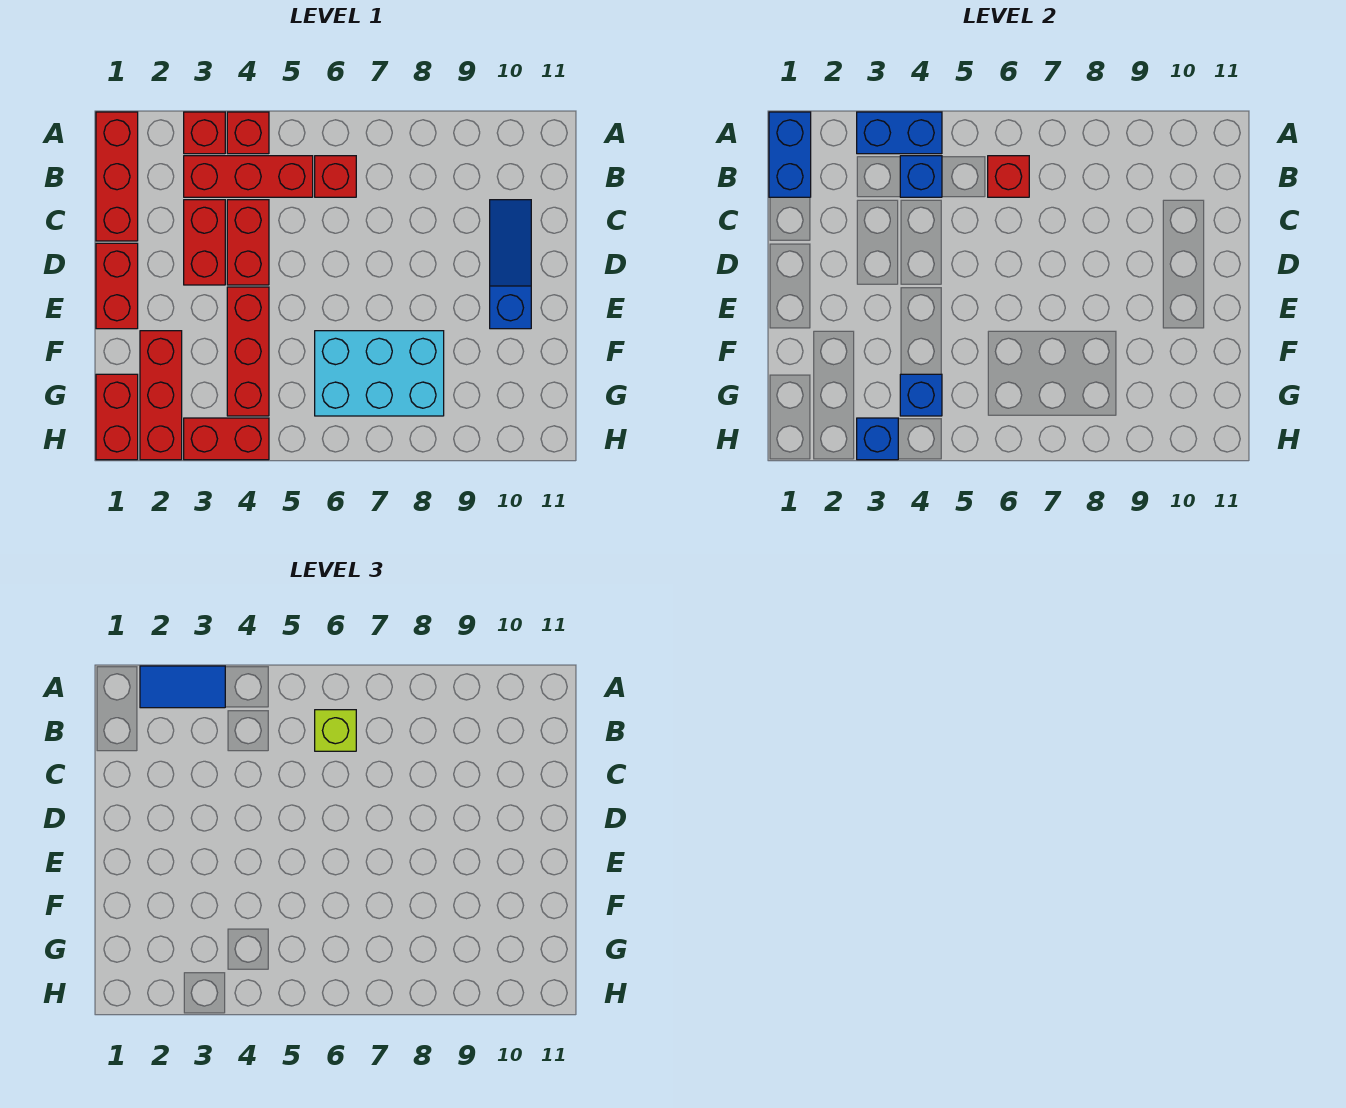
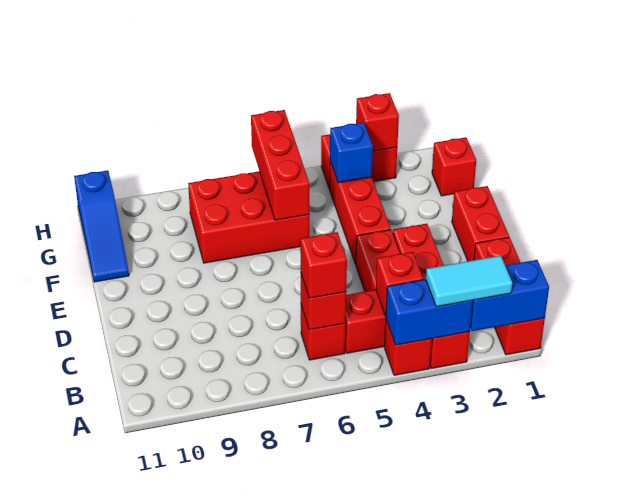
blue 1x2 brick [769,112,811,197] -> blue 1x2 brick turned to [470,260,549,331]
blue 1x2 tile [140,666,225,708] -> cyan 1x2 tile [426,256,512,307]
blue 1x1 brick [900,156,942,197] -> red 1x1 brick [376,252,423,316]
lime 1x1 brick [315,710,356,751] -> red 1x1 brick [300,232,347,298]
blue 1x3 slope [490,200,531,329] -> blue 1x3 slope moved to [74,170,129,282]
red 1x3 brick [140,331,182,460] -> red 1x3 brick moved to [251,110,309,220]
cyan 2x3 brick [315,331,444,416] -> red 2x3 brick [188,171,309,263]
red 1x2 brick [96,374,138,460] -> red 1x1 brick [432,137,476,196]
blue 1x1 brick [857,418,898,460] -> red 1x1 brick [356,93,399,151]

